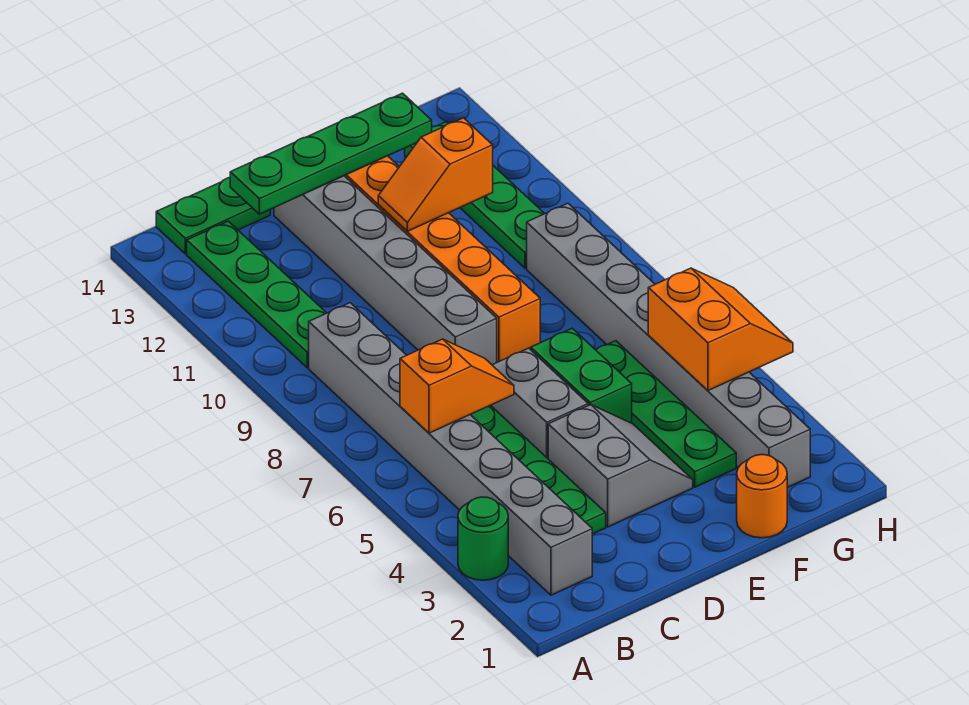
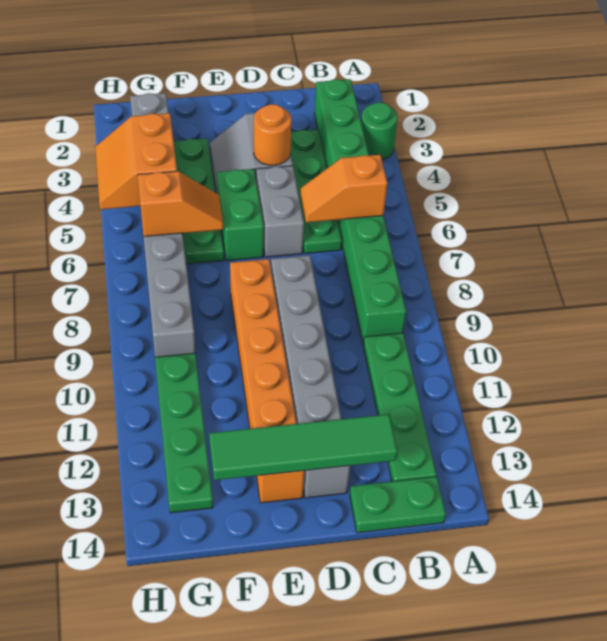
grey 1x8 brick [309,303,592,595] -> green 1x8 brick [315,79,406,345]
green 1x4 plate [230,93,432,214] -> green 1x4 tile [209,414,397,480]
orange 1x2 slope [378,118,493,231] -> orange 1x2 slope moved to [138,171,223,236]
orange 1x1 round brick [737,455,787,538] -> orange 1x1 round brick moved to [254,104,291,165]

